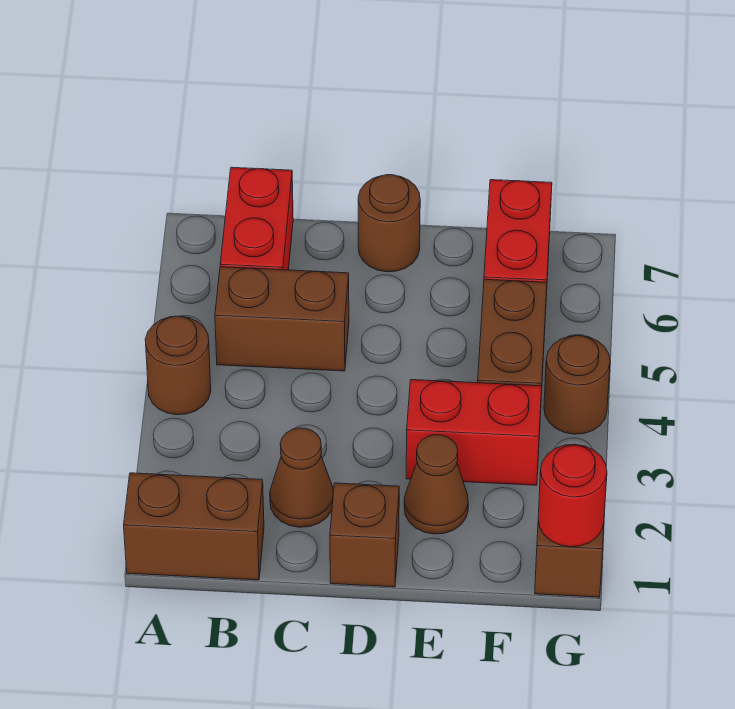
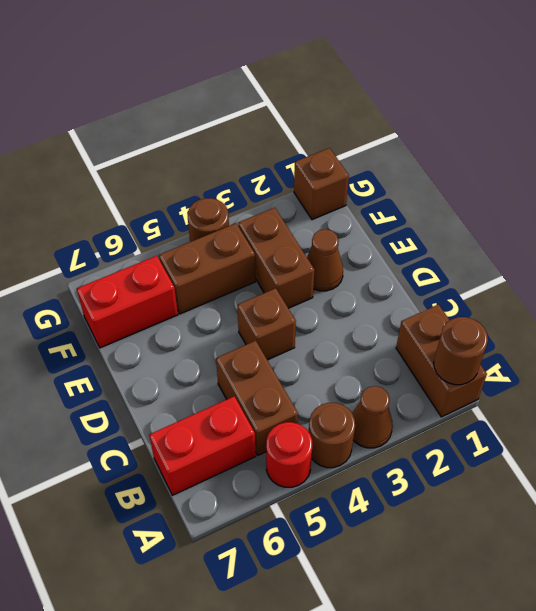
brown 1x1 cone [270,428,333,527] -> brown 1x1 cone moved to [352,386,393,448]
brown 1x1 brick [330,483,399,587] -> brown 1x1 brick moved to [237,288,296,360]
brown 1x1 round brick [358,175,420,272] -> brown 1x1 round brick moved to [434,317,488,385]
red 1x2 brick [406,380,542,485] -> brown 1x2 brick [238,208,315,308]
red 1x1 round brick [538,444,607,547] -> red 1x1 round brick moved to [266,422,312,487]

